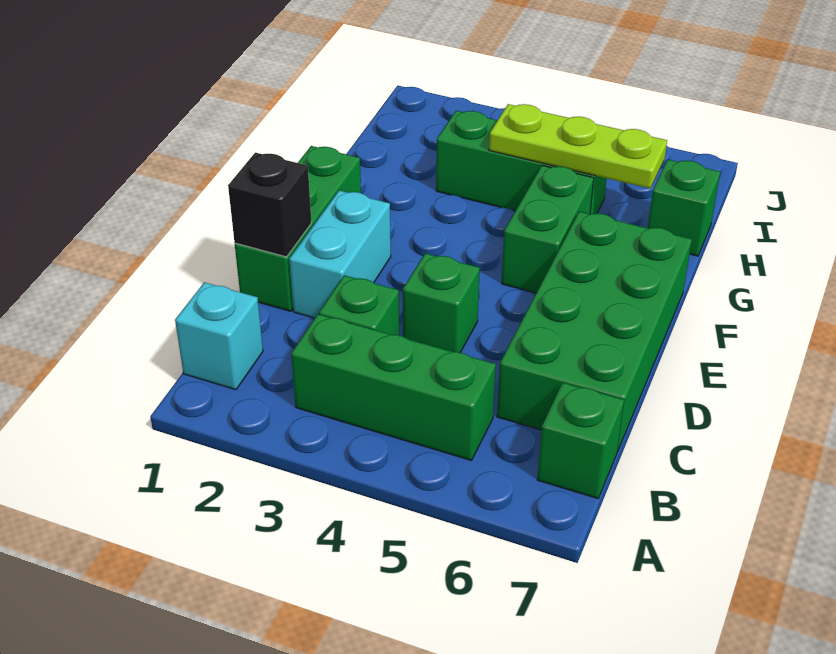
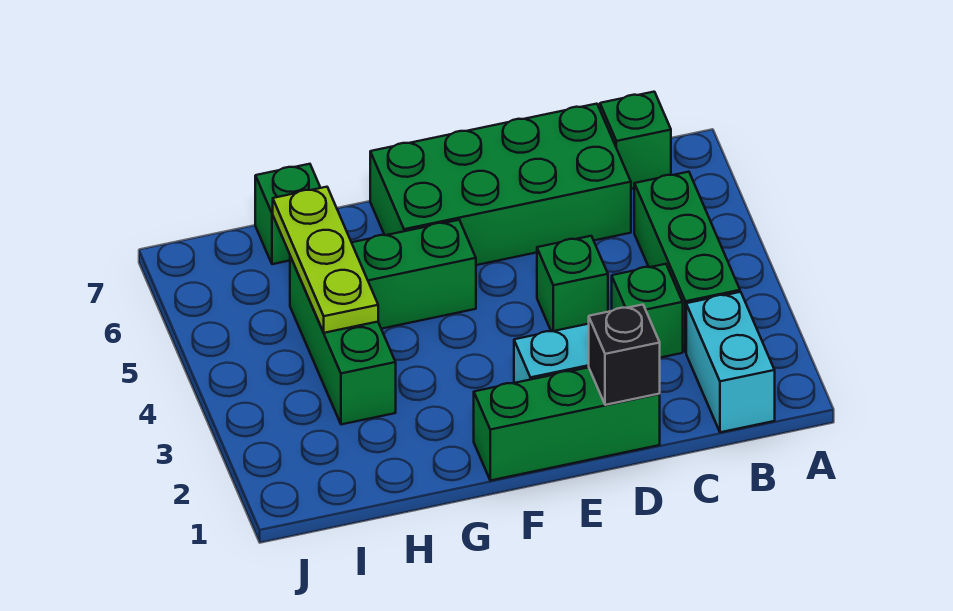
cyan 1x1 brick [175,282,263,390] -> cyan 1x2 brick [686,292,775,432]

